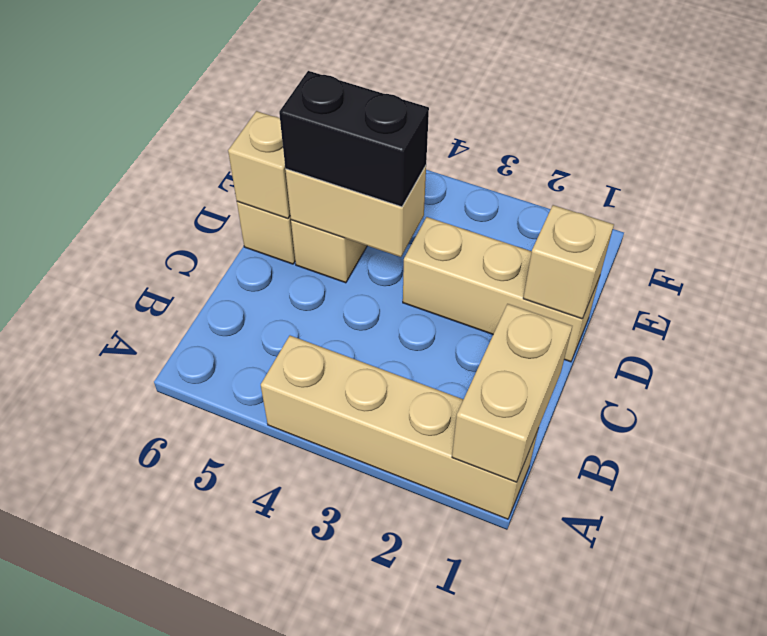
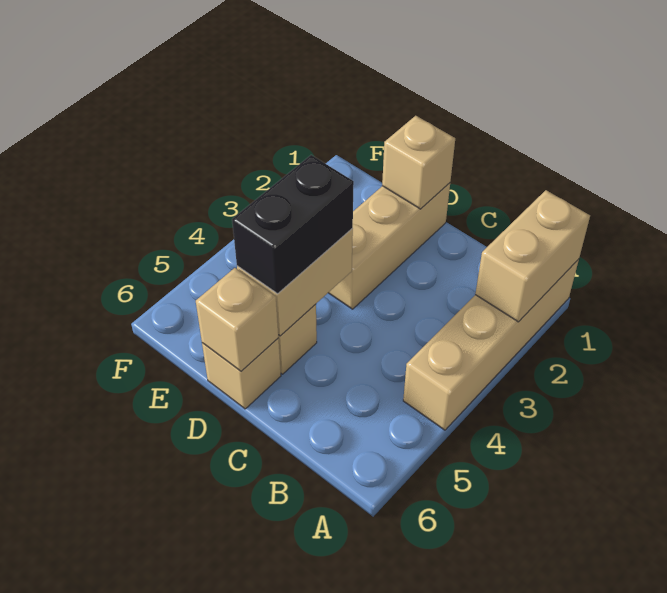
tan 1x2 brick [452,304,572,482] -> tan 1x2 brick turned to [475,190,590,322]

